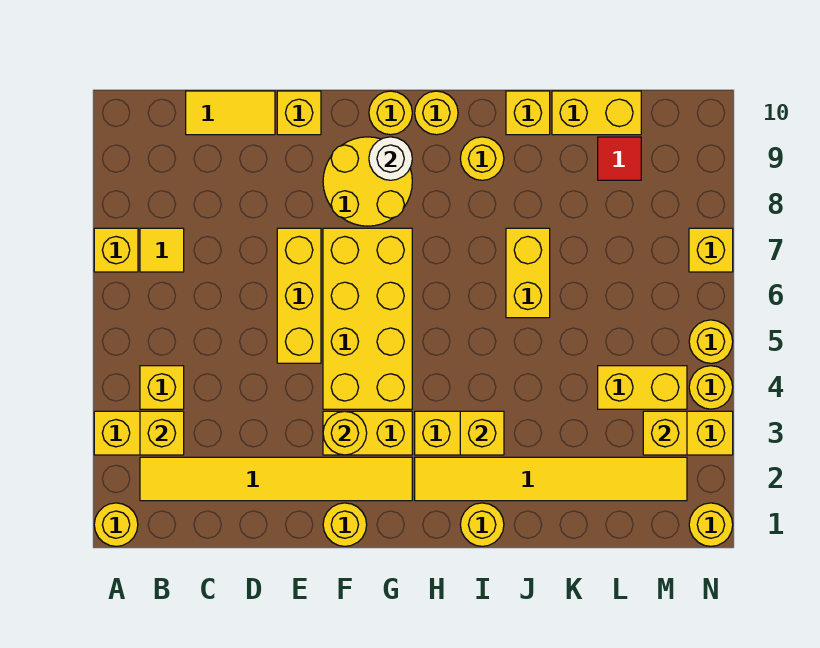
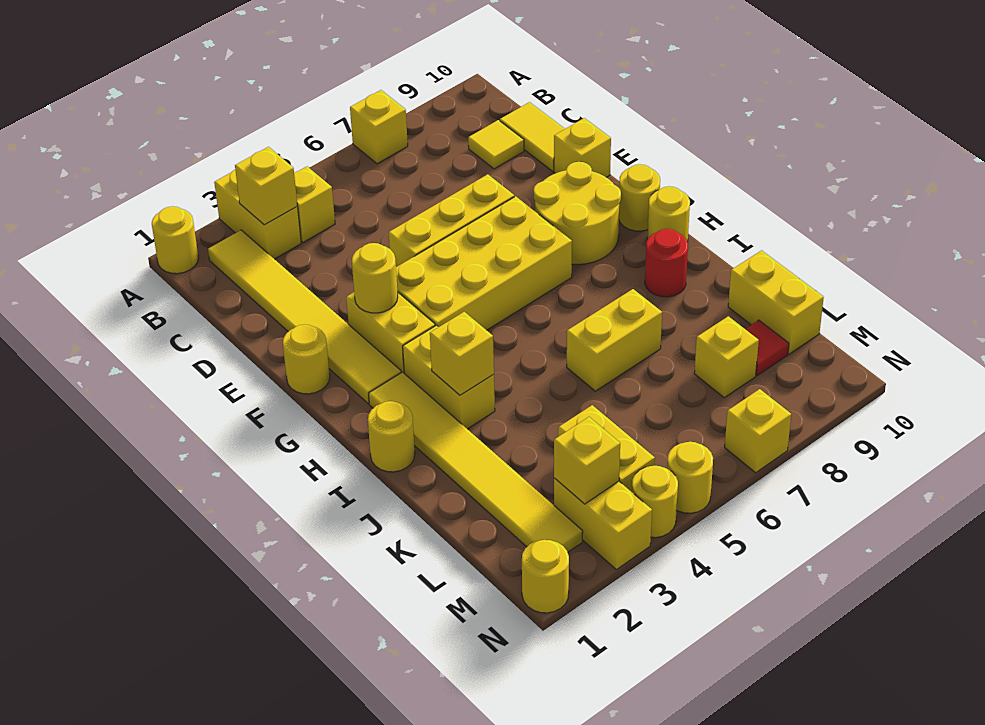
yellow 1x1 tile [140,228,184,272] -> yellow 1x1 tile moved to [468,120,524,169]
white 1x1 round brick [369,137,412,180] -> none
yellow 1x1 round brick [460,137,504,180] -> red 1x1 round brick [645,229,688,297]
yellow 1x1 brick [506,91,550,135] -> yellow 1x1 brick moved to [694,316,759,398]

